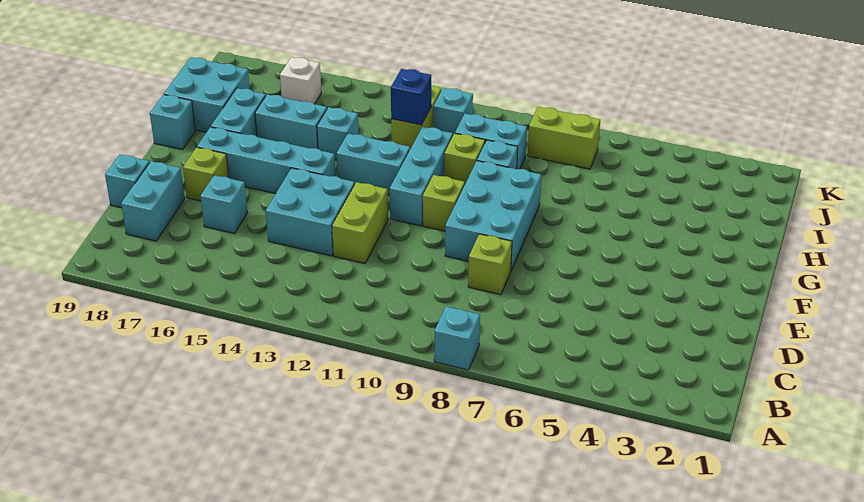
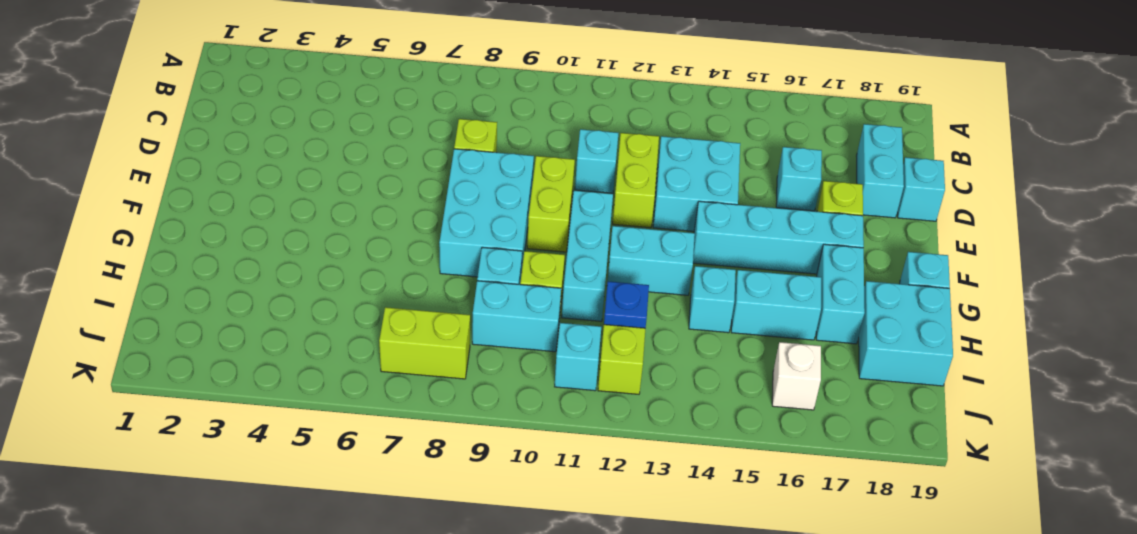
cyan 1x1 brick [434,306,480,370] -> cyan 1x1 brick moved to [575,129,618,193]
lime 1x1 brick [423,175,465,231] -> lime 1x2 brick [527,156,575,252]
blue 1x1 brick [391,69,431,125] -> blue 1x1 plate [604,281,649,328]

